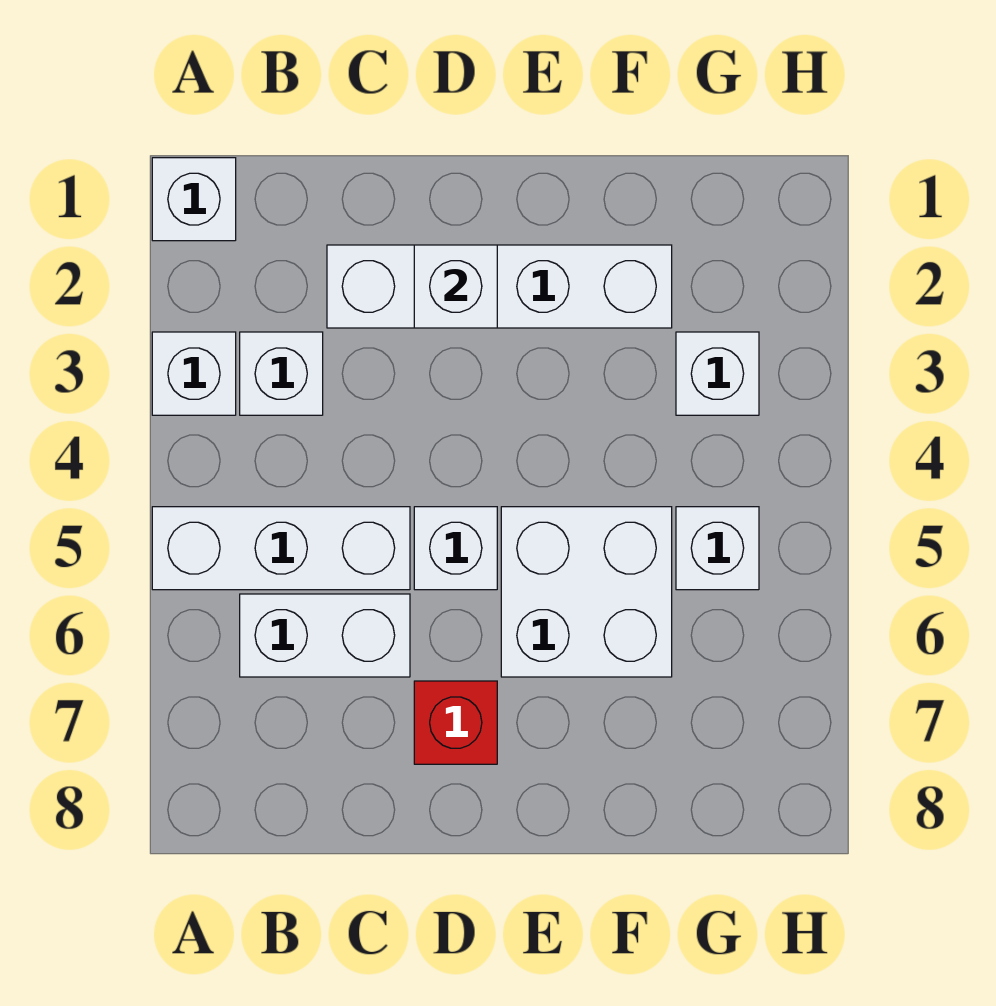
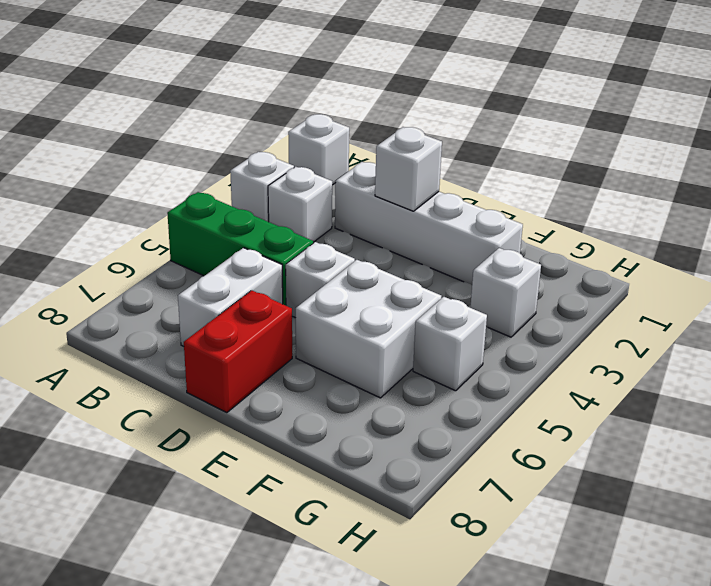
white 1x3 brick [152,507,410,590] -> green 1x3 brick [167,192,313,306]
white 1x2 brick [240,594,410,677] -> white 1x2 brick turned to [178,248,283,346]
red 1x1 brick [414,681,497,764] -> red 1x2 brick [184,290,292,413]

